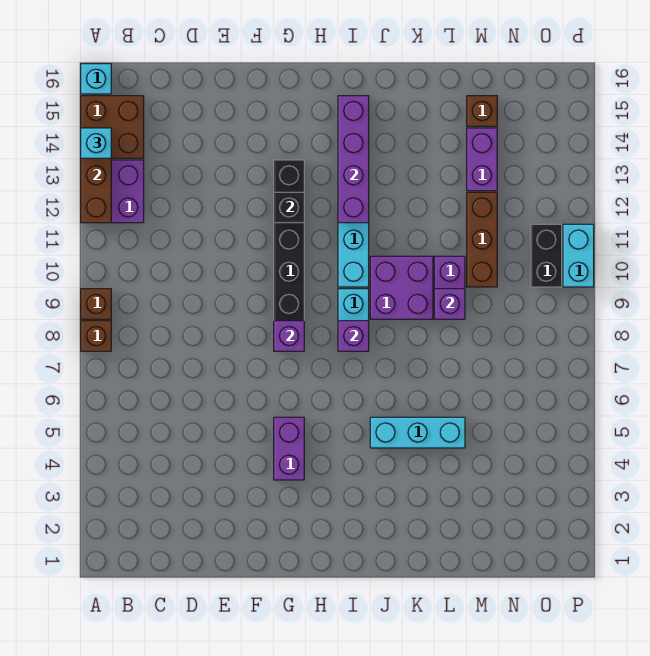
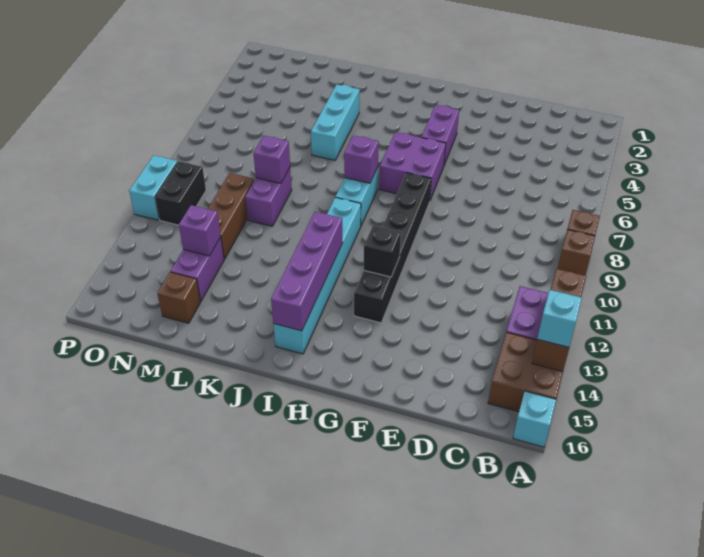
purple 1x1 brick [274,321,304,351] -> purple 1x1 brick moved to [179,205,221,256]
cyan 1x3 brick [370,417,465,448] -> cyan 1x3 brick turned to [311,84,360,160]
purple 2x2 brick [370,256,433,319] -> purple 2x2 brick moved to [379,132,446,200]

